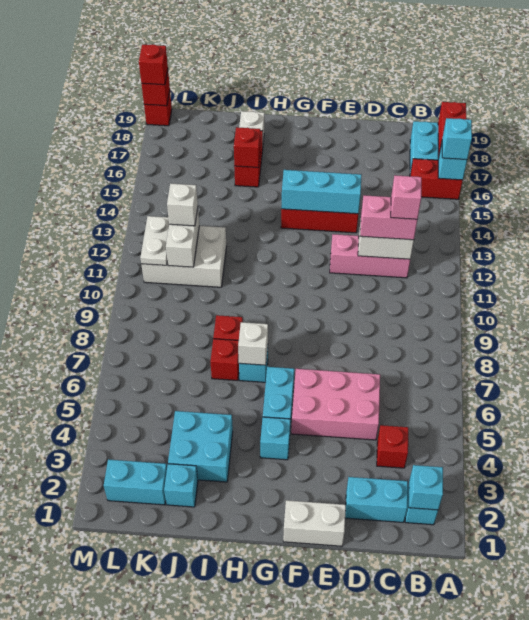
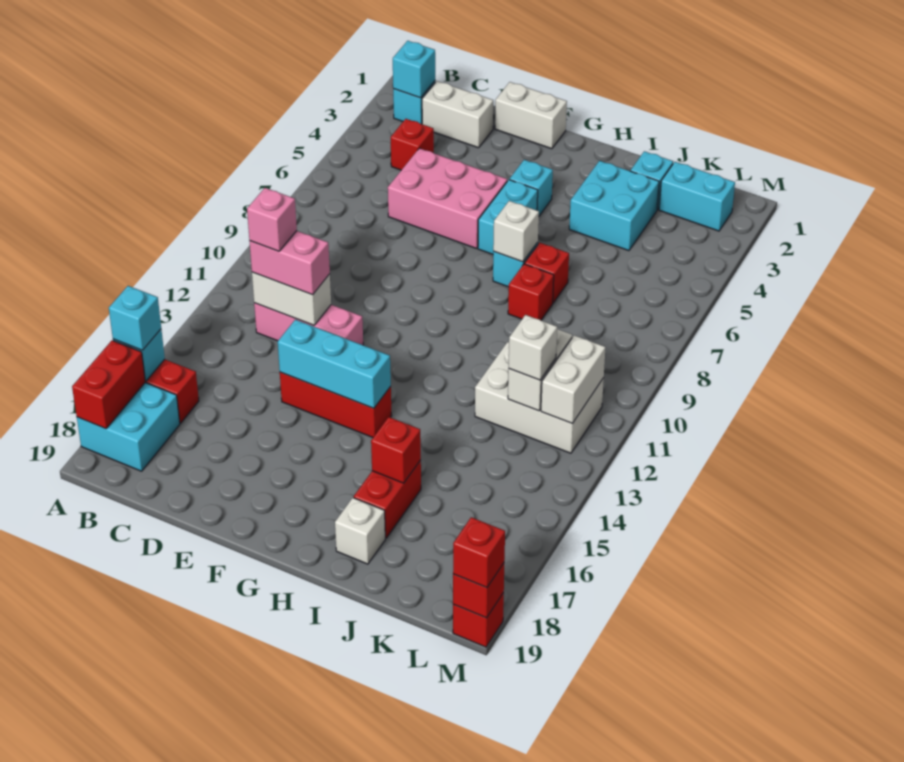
cyan 1x2 brick [345,477,408,522] -> white 1x2 brick [422,81,493,148]
white 1x2 plate [140,216,169,265] -> white 1x2 brick [541,335,606,424]

